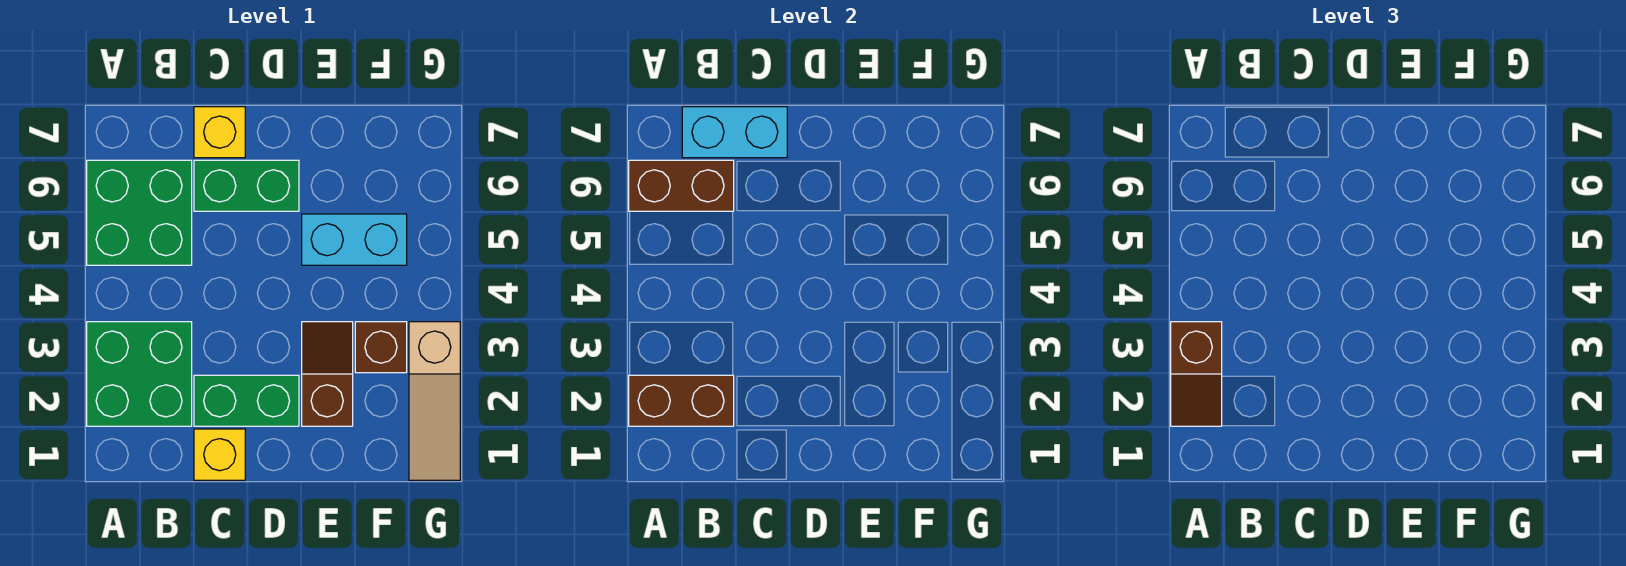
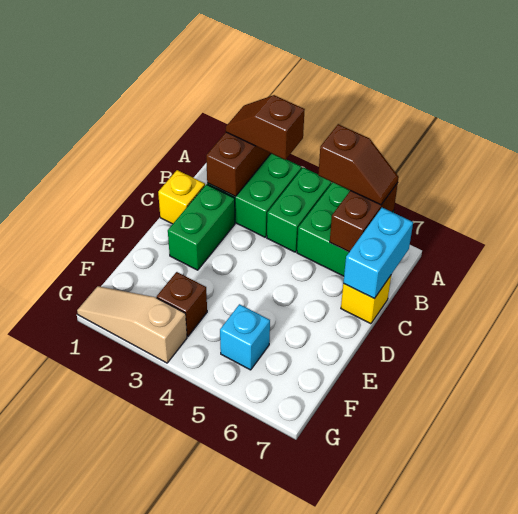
green 1x2 brick [194,160,299,211] -> green 1x2 brick moved to [267,168,332,252]
brown 1x2 slope [302,322,353,426] -> brown 1x2 slope moved to [318,124,399,205]
cyan 1x2 brick [302,214,407,265] -> cyan 1x1 brick [220,304,270,370]

